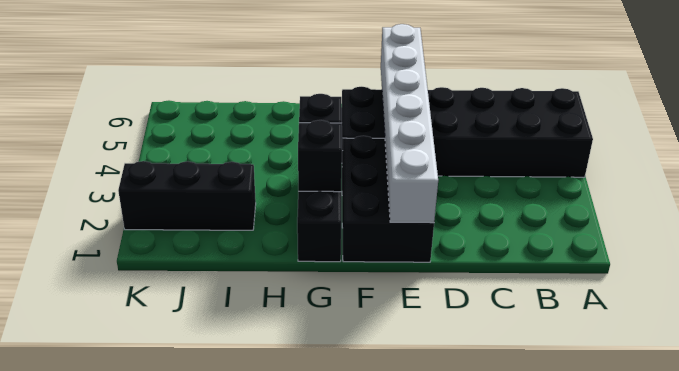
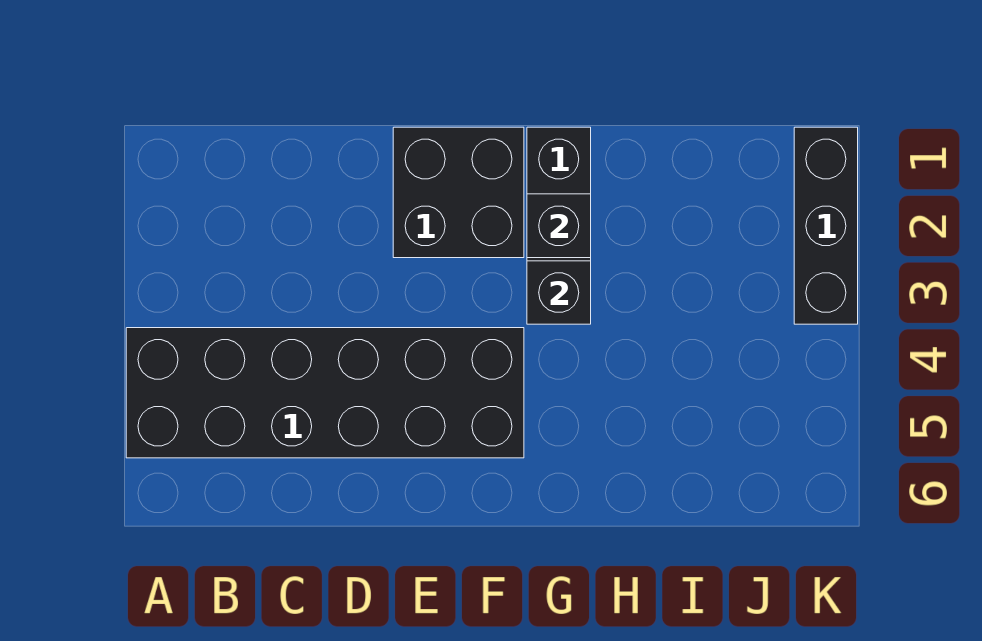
black 2x3 brick [342,136,434,262] -> black 2x2 brick [393,127,524,258]
white 1x6 brick [381,24,438,223] -> none
black 1x3 brick [118,161,256,230] -> black 1x3 brick turned to [794,127,858,324]

